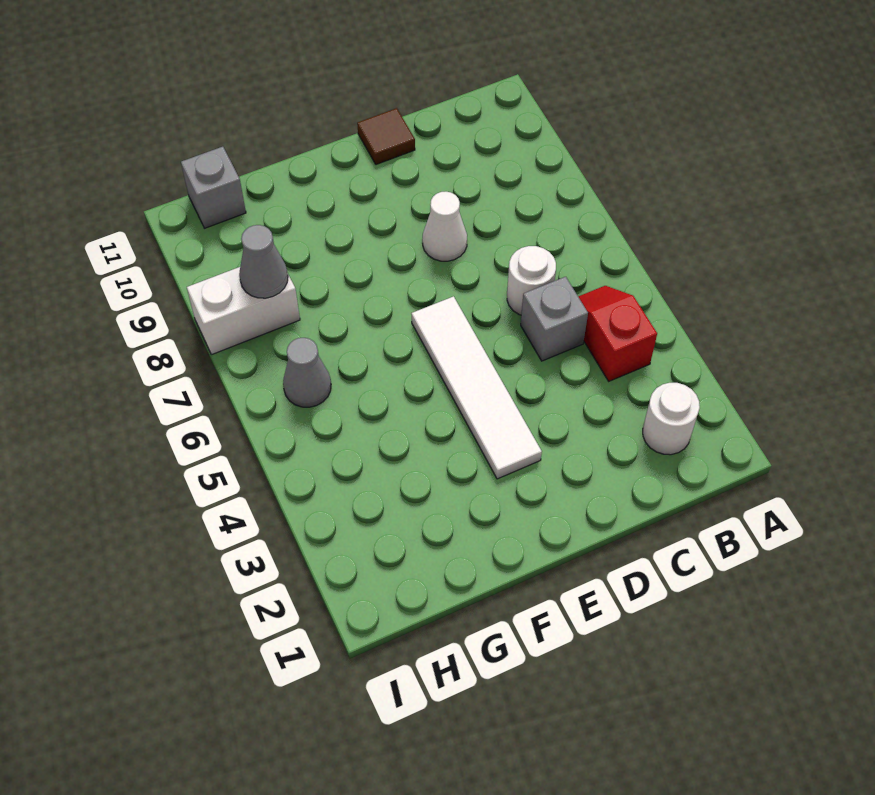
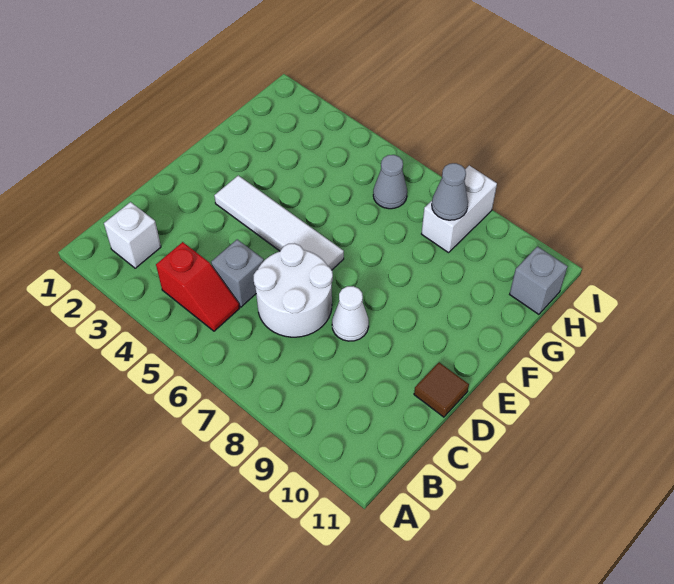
white 1x1 round brick [643,383,700,455] -> white 1x1 brick [104,202,161,268]
white 1x1 round brick [507,246,556,315] -> white 2x2 round brick [254,243,333,337]

